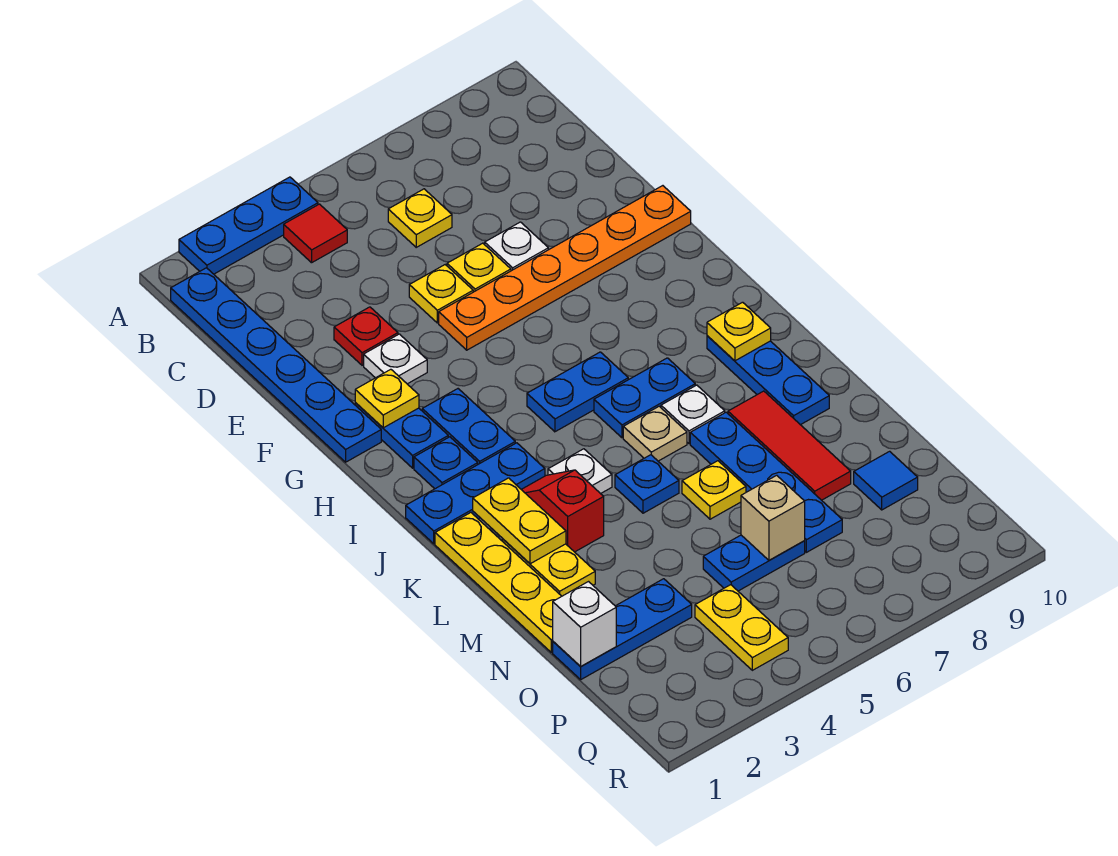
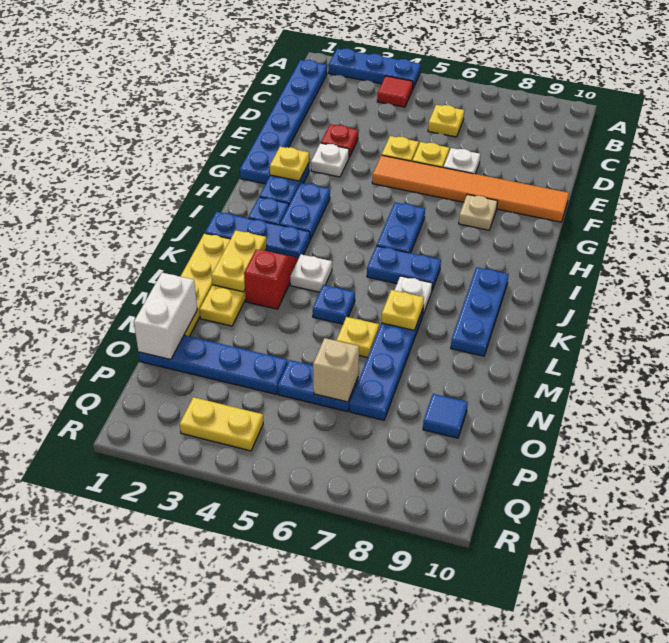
orange 1x6 plate [439,186,691,350] -> orange 1x6 tile [372,155,569,222]
blue 1x2 plate [527,352,628,432] -> blue 1x2 plate turned to [377,202,425,253]
yellow 1x1 plate [707,302,771,361] -> yellow 1x1 plate moved to [381,290,424,330]
tan 1x1 plate [623,406,687,461] -> tan 1x1 plate moved to [459,194,497,230]
red 1x3 tile [728,391,851,500] -> none
blue 1x3 plate [553,579,692,679] -> blue 1x4 plate [139,335,288,394]
white 1x1 brick [553,582,616,667] -> white 1x2 brick [134,273,197,360]
yellow 1x2 plate [695,585,788,670] -> yellow 1x2 plate turned to [180,397,263,451]

